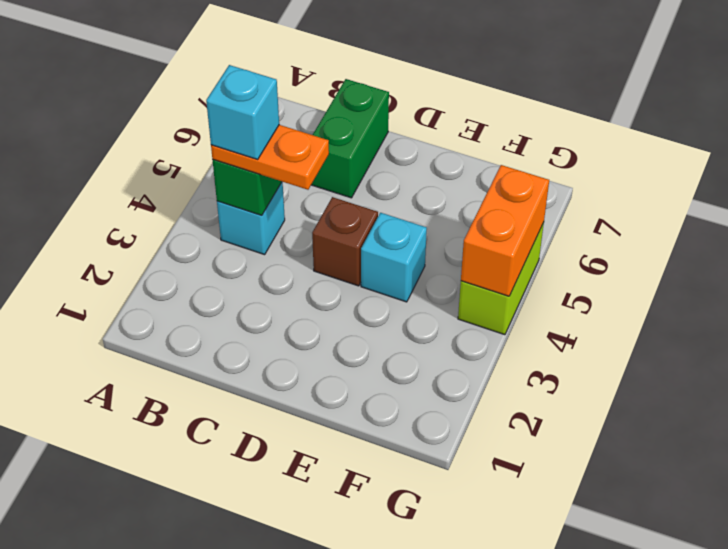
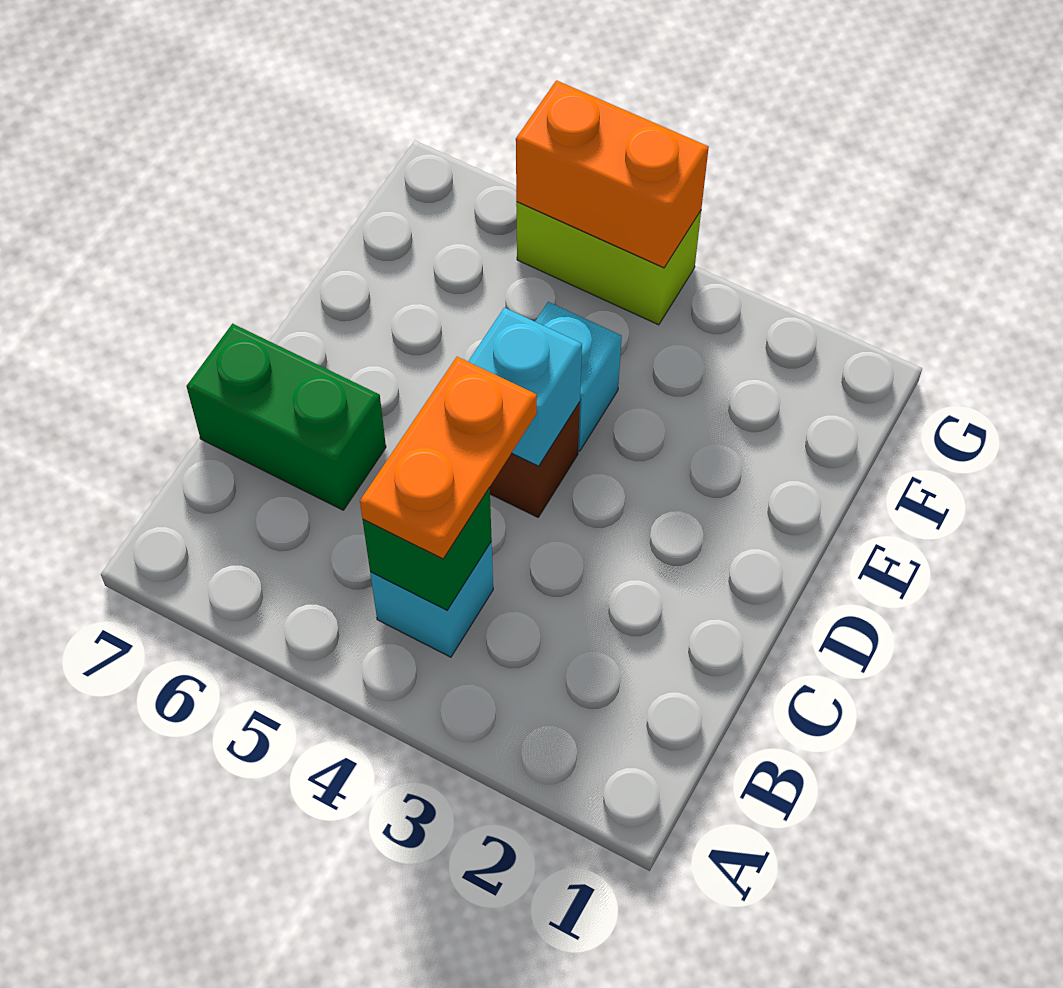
cyan 1x1 brick [206,65,279,159] -> cyan 1x1 brick moved to [468,308,582,466]

